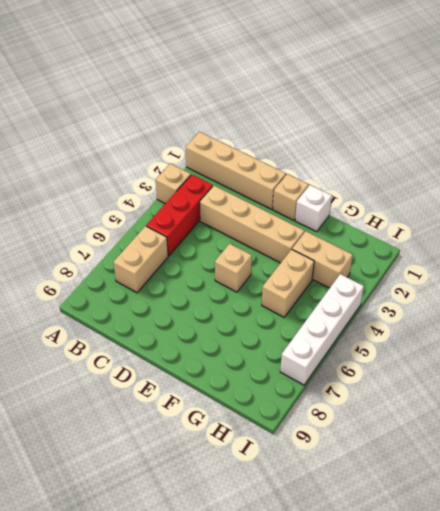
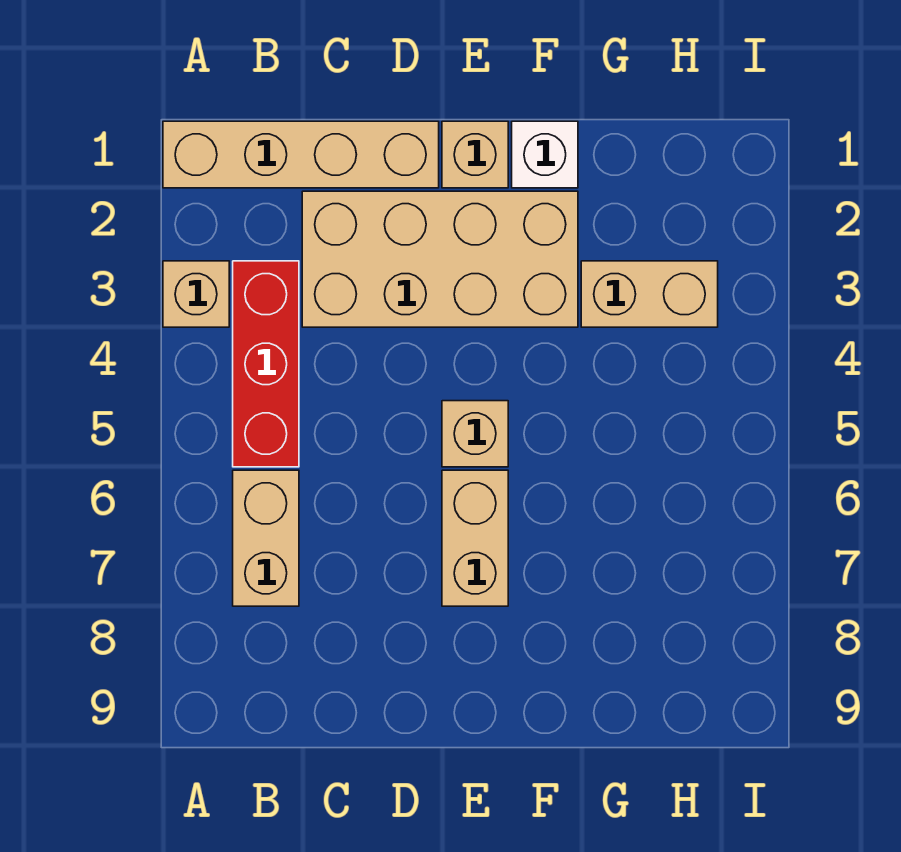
tan 1x4 brick [200,186,304,263] -> tan 2x4 brick [302,191,578,327]
tan 1x2 brick [262,249,314,317] -> tan 1x2 brick moved to [442,470,508,606]
white 1x4 brick [280,274,364,385] -> none

